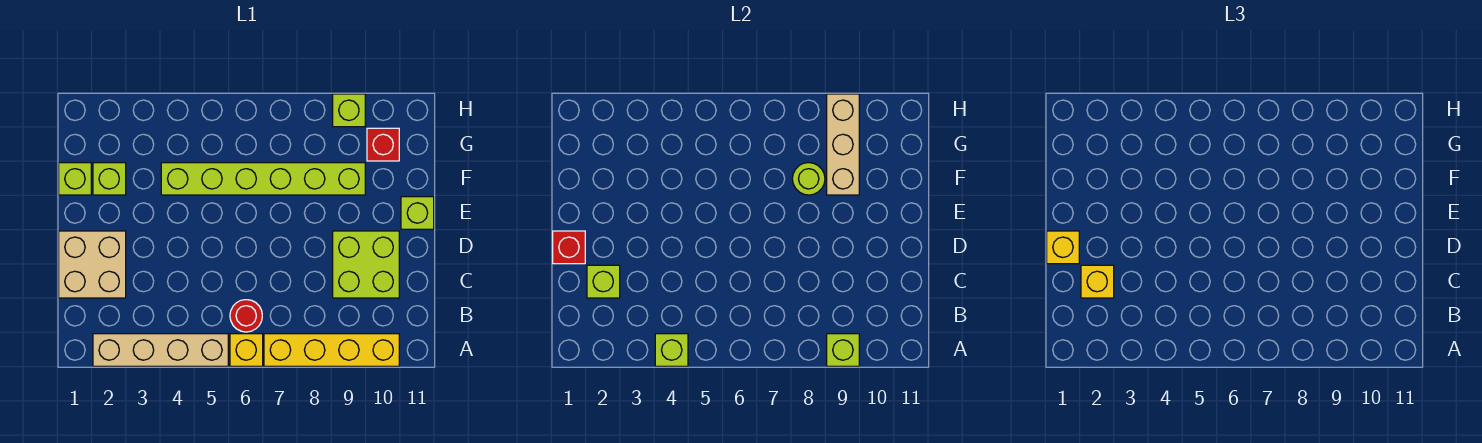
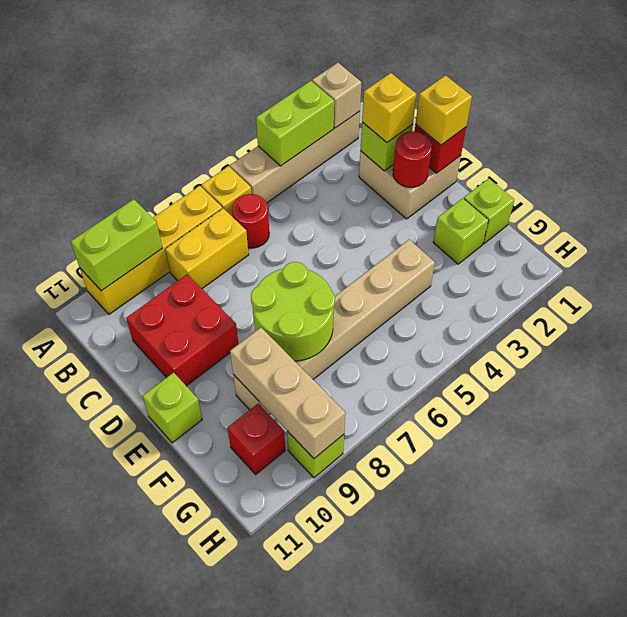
none -> tan 1x1 brick [312,63,361,128]
lime 1x1 brick [655,334,688,366] -> lime 1x2 brick [256,81,334,166]
lime 1x1 brick [827,334,859,366] -> lime 1x2 brick [71,199,162,291]
none -> yellow 1x2 brick [165,208,249,288]
lime 2x2 brick [333,231,399,298] -> red 2x2 brick [126,274,238,386]
none -> red 1x1 round brick [393,131,432,187]
lime 1x6 brick [161,163,365,195] -> tan 1x6 brick [233,240,435,414]
lime 1x1 round brick [792,163,825,195] -> lime 2x2 round brick [251,262,335,361]

